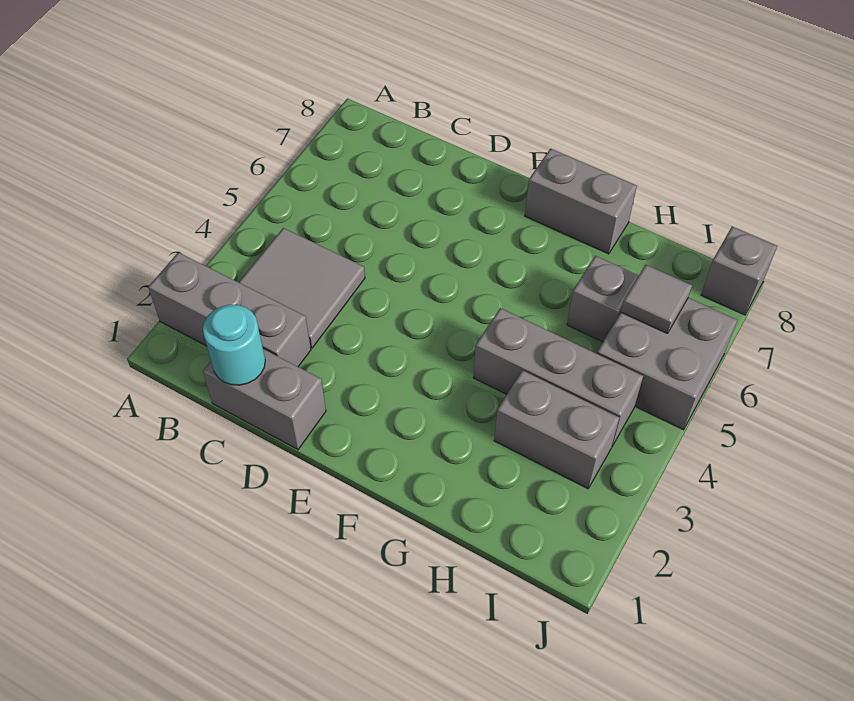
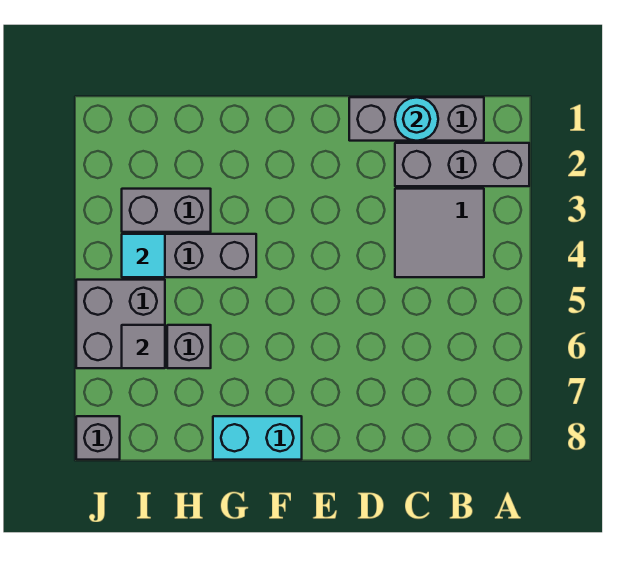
grey 1x2 brick [203,349,326,450] -> grey 1x3 brick [349,97,484,141]
grey 1x2 brick [525,149,637,254] -> cyan 1x2 brick [213,416,302,460]
none -> cyan 1x1 tile [122,234,165,277]

